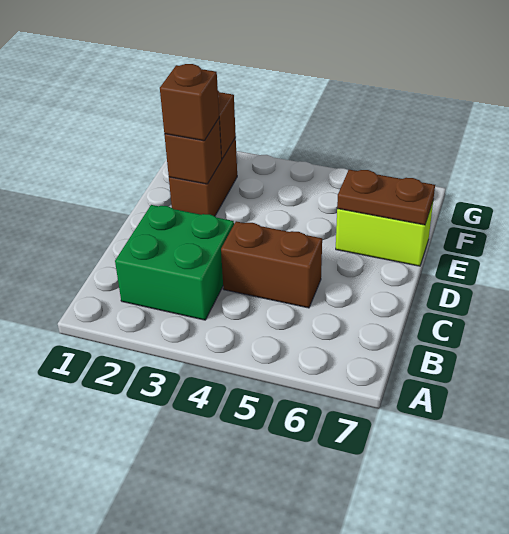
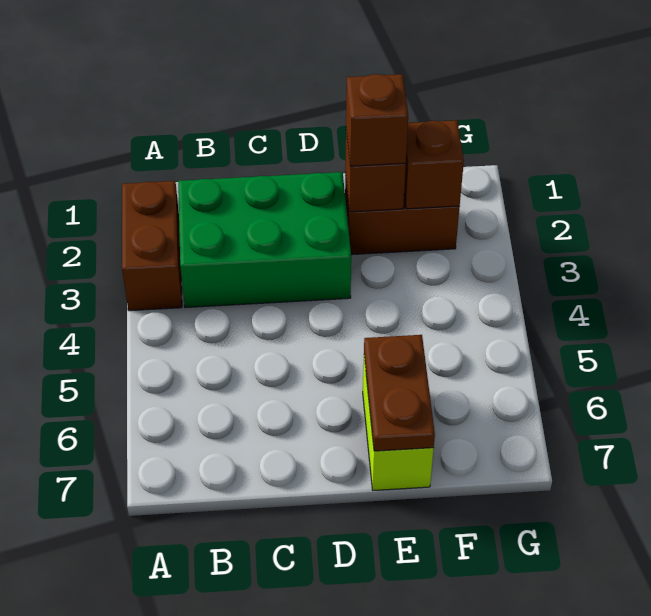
green 2x2 brick [115,205,234,320] -> green 2x3 brick [178,172,351,308]
brown 1x2 brick [221,221,322,308] -> brown 1x2 brick moved to [122,181,182,311]

